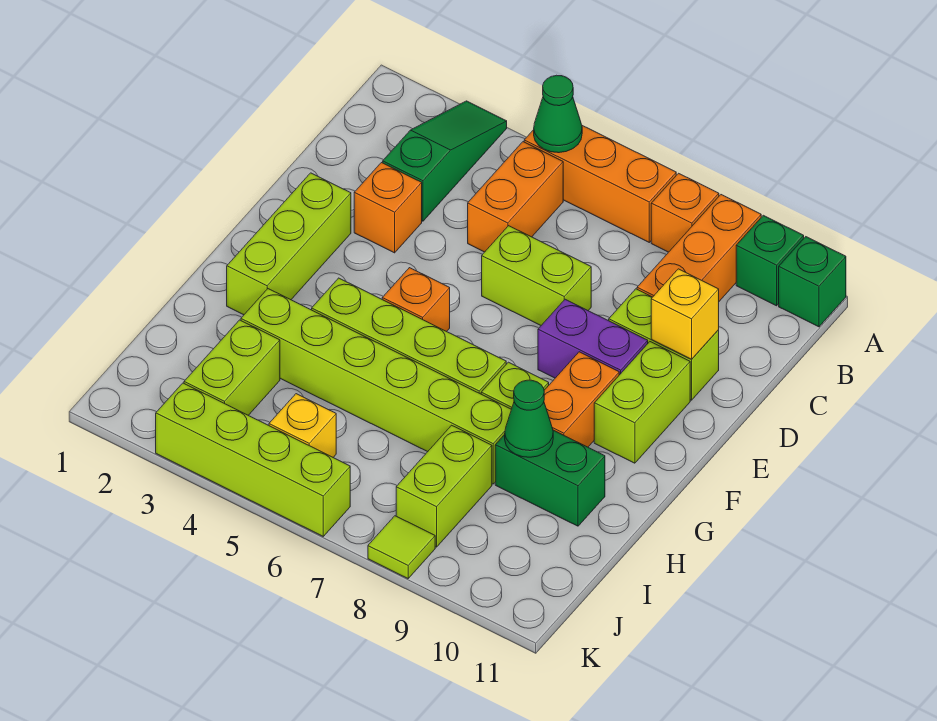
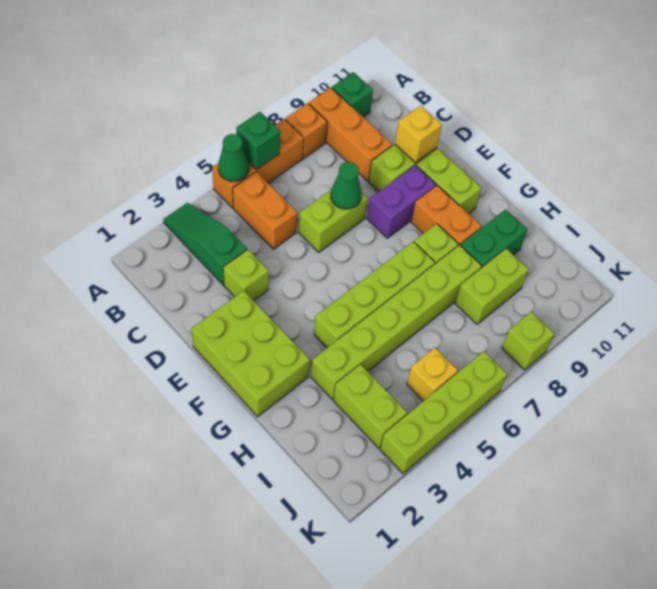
green 1x1 brick [779,237,846,327] -> green 1x1 brick moved to [236,112,280,169]
orange 1x1 brick [354,163,422,253] -> lime 1x1 brick [223,250,269,301]
lime 1x3 brick [227,173,351,315] -> lime 2x3 brick [191,291,310,417]
orange 1x1 brick [382,268,450,332] -> none
green 1x1 cone [505,380,553,457] -> green 1x1 cone moved to [331,162,362,209]
lime 1x2 brick [396,425,492,547] -> lime 1x2 brick turned to [455,249,529,324]
lime 1x1 tile [368,516,435,578] -> lime 1x1 brick [502,312,555,370]

